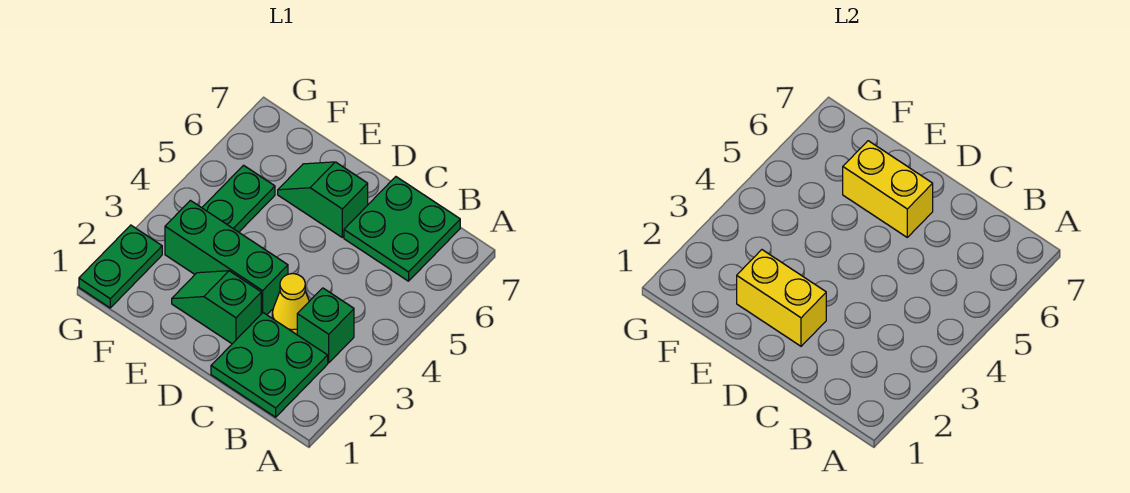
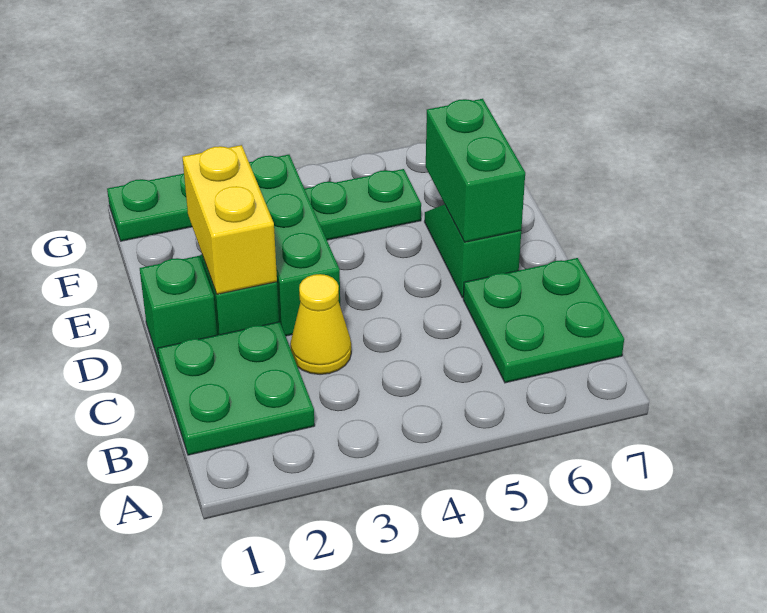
green 1x1 brick [297,288,354,363] -> green 1x1 brick moved to [140,256,217,362]
yellow 1x2 brick [843,141,933,237] -> green 1x2 brick [426,99,525,242]

